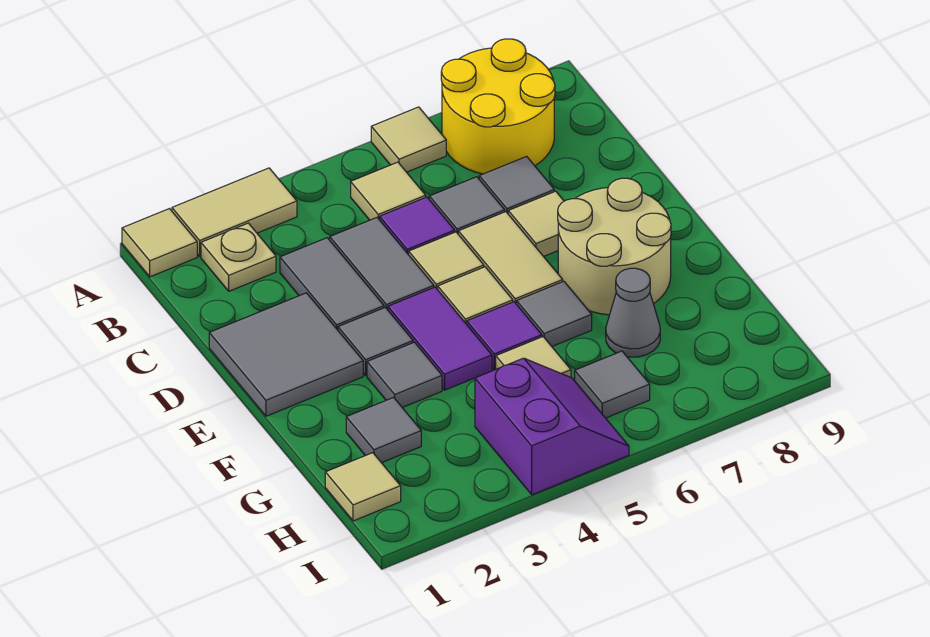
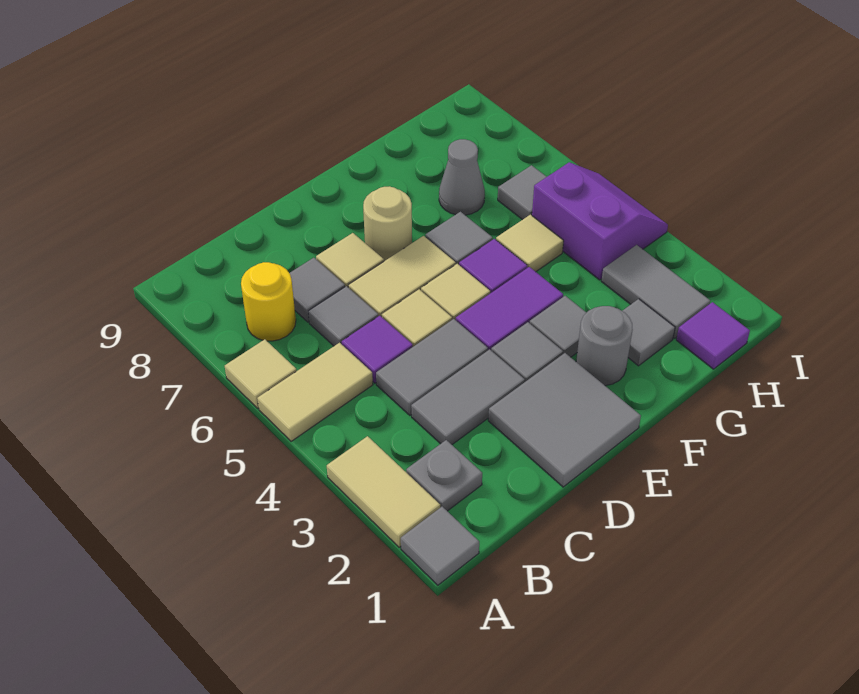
tan 1x1 tile [122,209,197,277] -> grey 1x1 tile [401,507,479,585]
yellow 2x2 round brick [441,39,555,174] -> yellow 1x1 round brick [241,262,296,341]
tan 1x1 plate [201,223,276,291] -> grey 1x1 plate [406,440,482,511]
tan 1x1 tile [351,162,426,220] -> tan 1x2 tile [257,343,373,441]
tan 2x2 round brick [558,178,671,315] -> tan 1x1 round brick [363,186,412,261]
none -> grey 1x1 round brick [576,306,633,386]
tan 1x1 tile [325,453,401,521] -> purple 1x1 tile [676,302,750,369]
none -> grey 1x2 tile [601,245,710,338]
purple 2x2 slope [475,358,629,495] -> purple 2x2 slope turned to [532,162,668,280]

